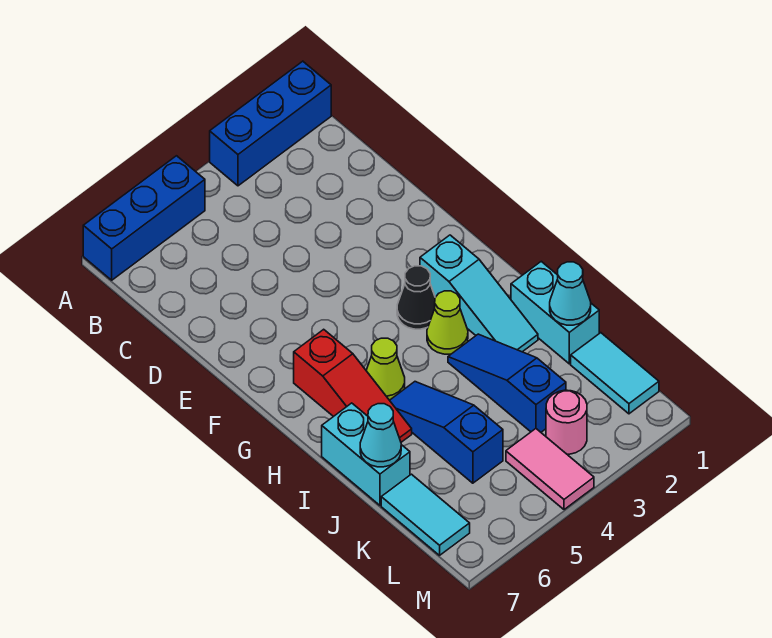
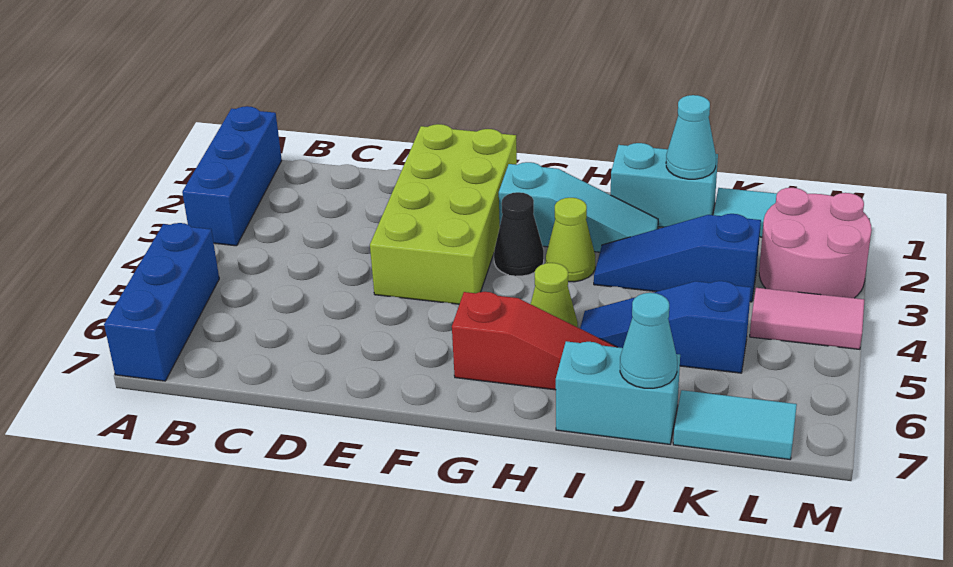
none -> lime 2x4 brick [370,124,517,304]
pink 1x1 round brick [546,390,587,454] -> pink 2x2 round brick [759,188,872,298]

